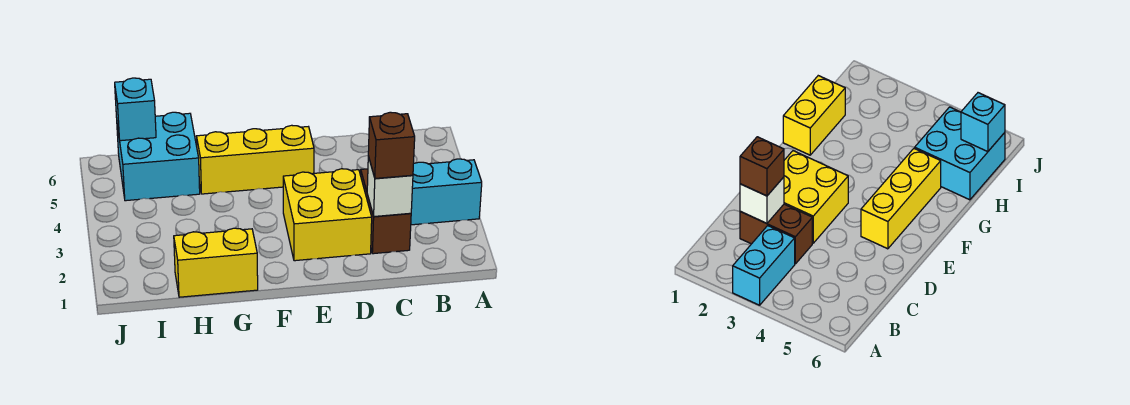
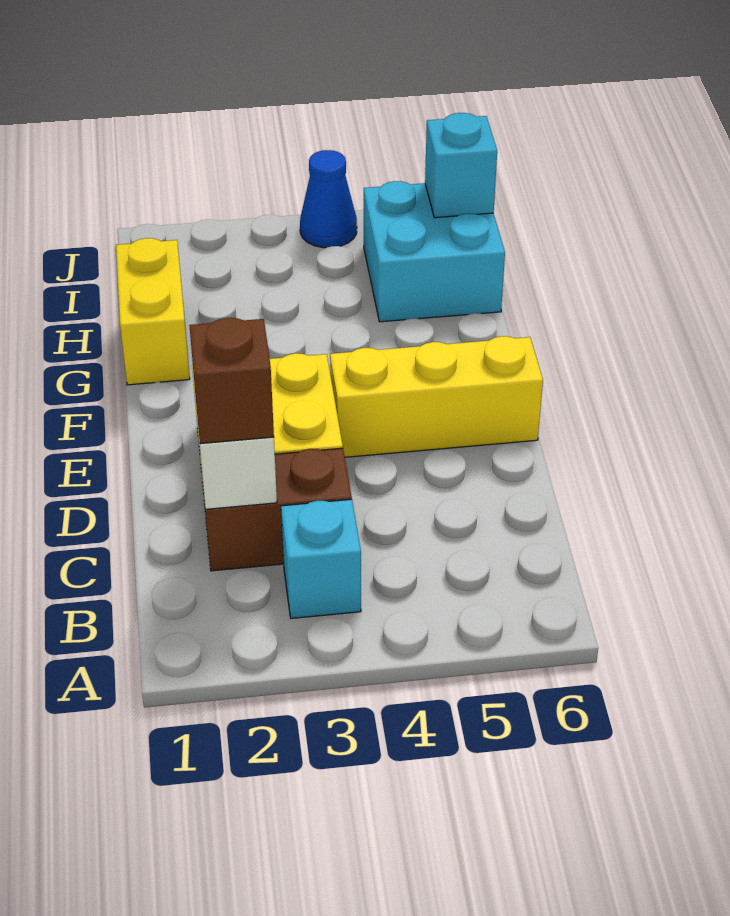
cyan 1x2 brick [411,159,482,225] -> cyan 1x1 brick [281,499,361,618]
yellow 1x3 brick [196,125,314,194] -> yellow 1x3 brick turned to [330,336,543,457]
none -> blue 1x1 cone [300,150,357,248]

